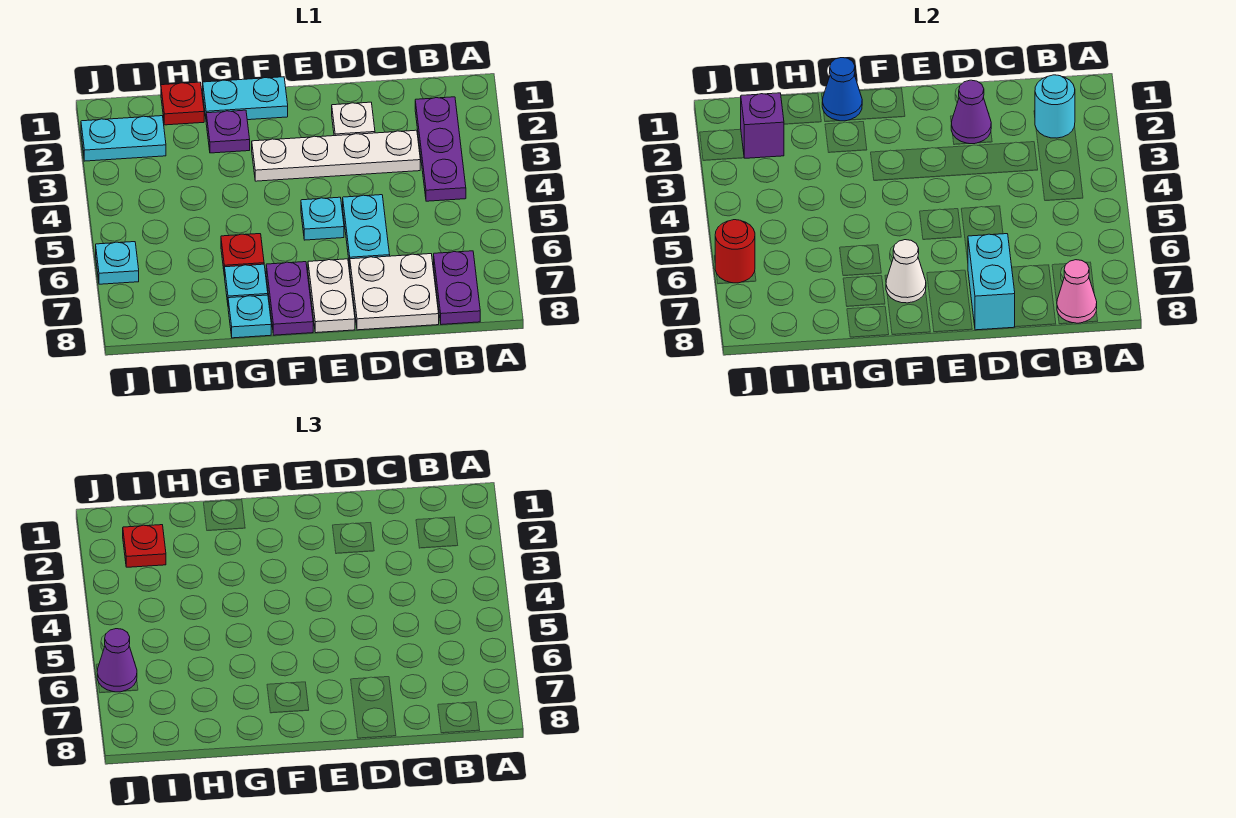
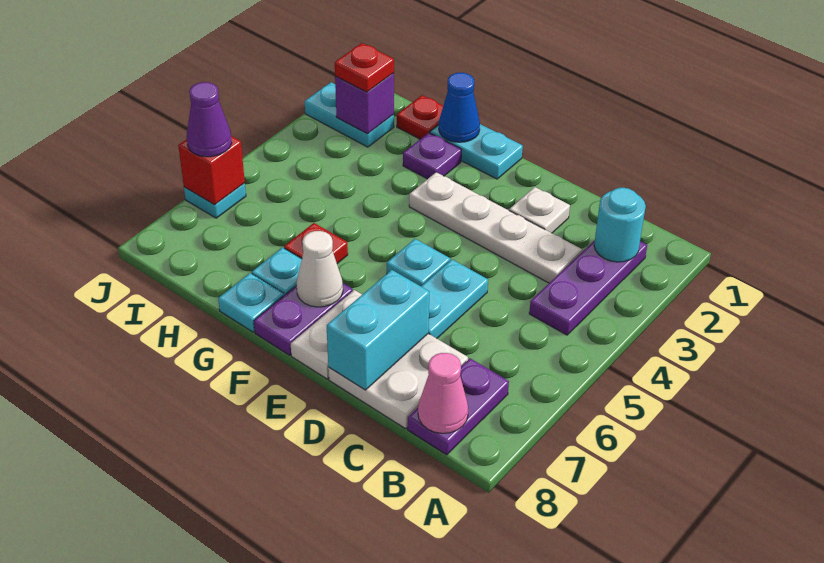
purple 1x1 cone [951,80,991,144] -> none
red 1x1 round brick [715,220,755,283] -> red 1x1 brick [178,136,245,205]

